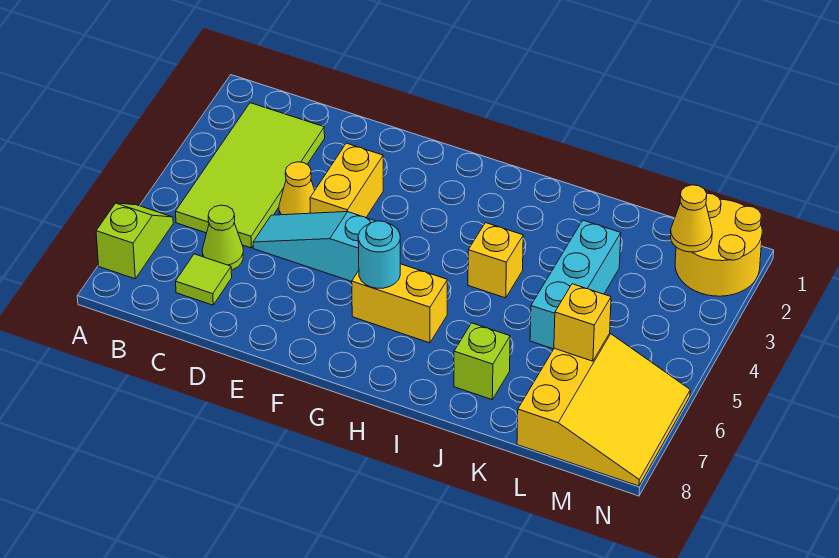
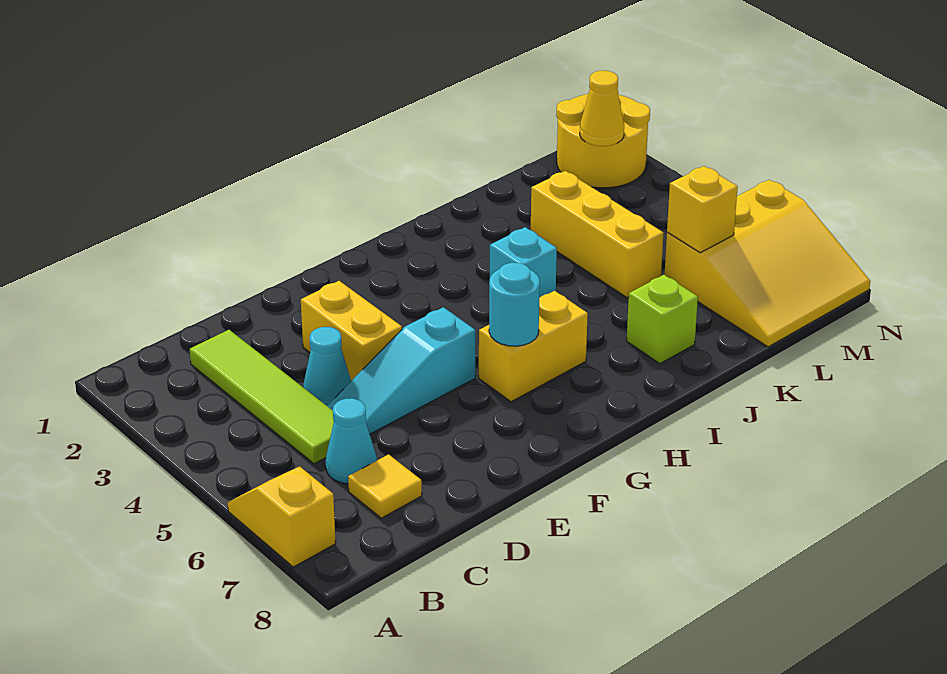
lime 1x2 slope [96,203,173,279] -> yellow 1x2 slope [228,466,336,567]
lime 2x4 tile [176,103,325,248] -> lime 1x4 tile [190,330,334,464]
lime 1x1 cone [202,205,243,270] -> cyan 1x1 cone [325,398,377,484]
lime 1x1 tile [176,254,232,305] -> yellow 1x1 tile [348,454,422,518]
yellow 1x1 cone [279,162,315,215] -> cyan 1x1 cone [303,327,351,406]
yellow 1x1 brick [468,223,523,298] -> cyan 1x1 brick [490,227,557,298]
cyan 1x3 brick [530,220,621,349] -> yellow 1x3 brick [531,171,663,298]
yellow 3x3 slope [517,333,690,486] -> yellow 3x3 slope turned to [664,180,870,347]

